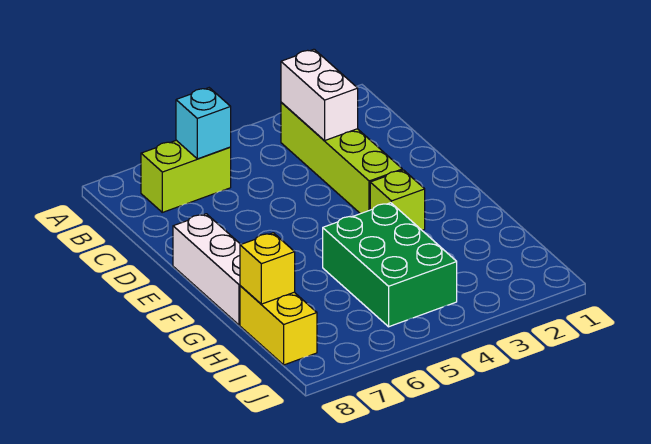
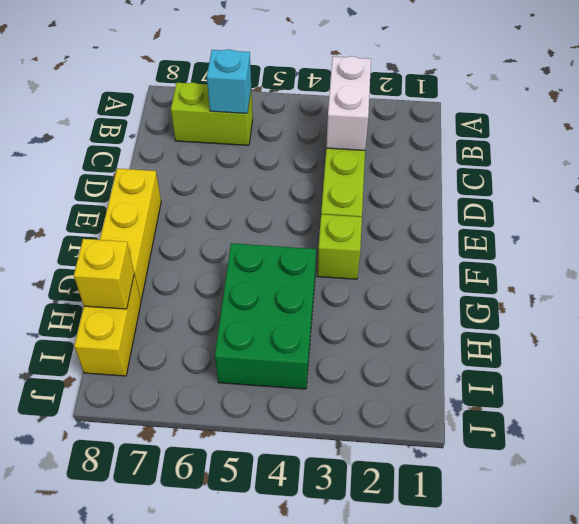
white 1x3 brick [173,214,241,325] -> yellow 1x3 brick [100,168,161,300]

